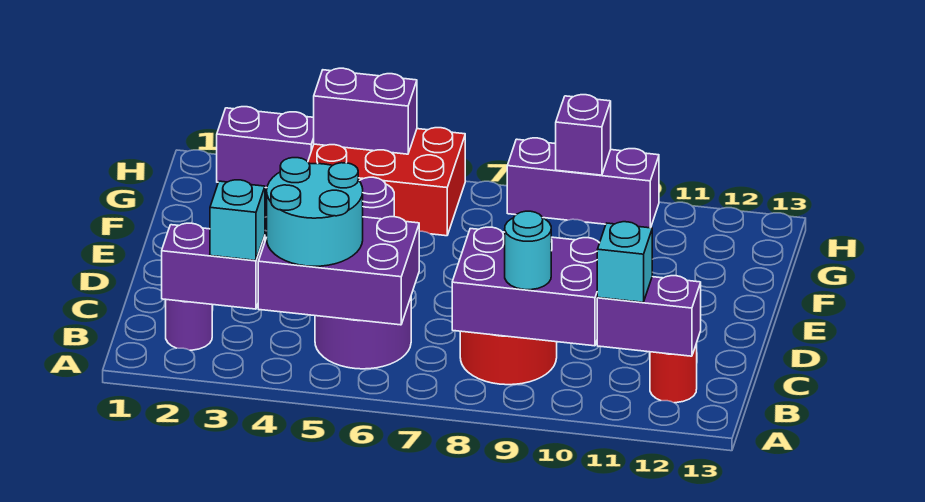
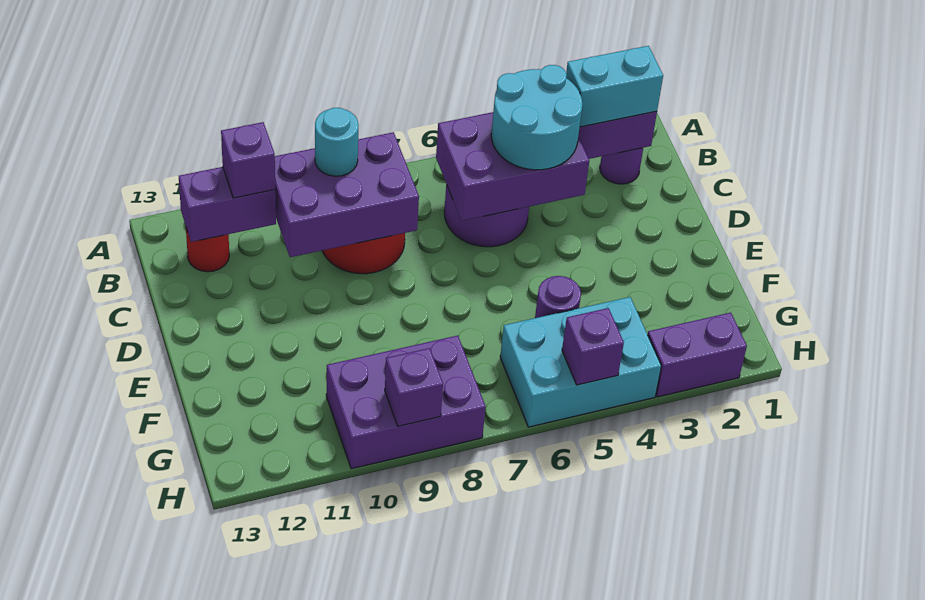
cyan 1x1 brick [210,180,265,261] -> cyan 1x2 brick [566,46,663,127]
cyan 1x1 brick [597,222,652,302] -> purple 1x1 brick [221,122,275,198]
red 2x3 brick [308,128,465,236] -> cyan 2x3 brick [500,297,661,427]
purple 1x2 brick [314,68,417,154] -> purple 1x1 brick [562,308,624,385]
purple 1x3 brick [507,138,659,228] -> purple 2x3 brick [326,336,486,469]

